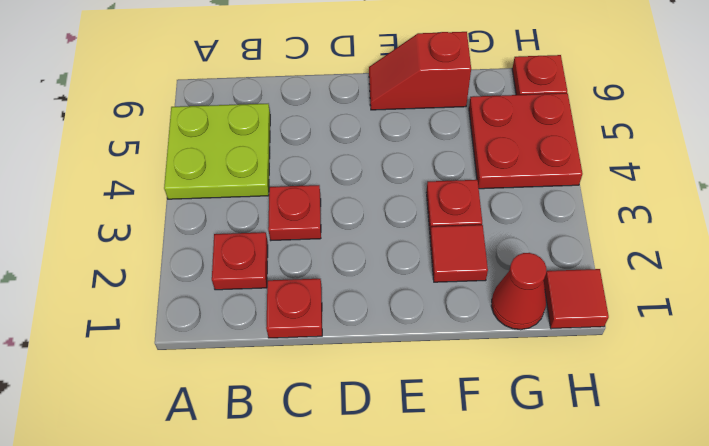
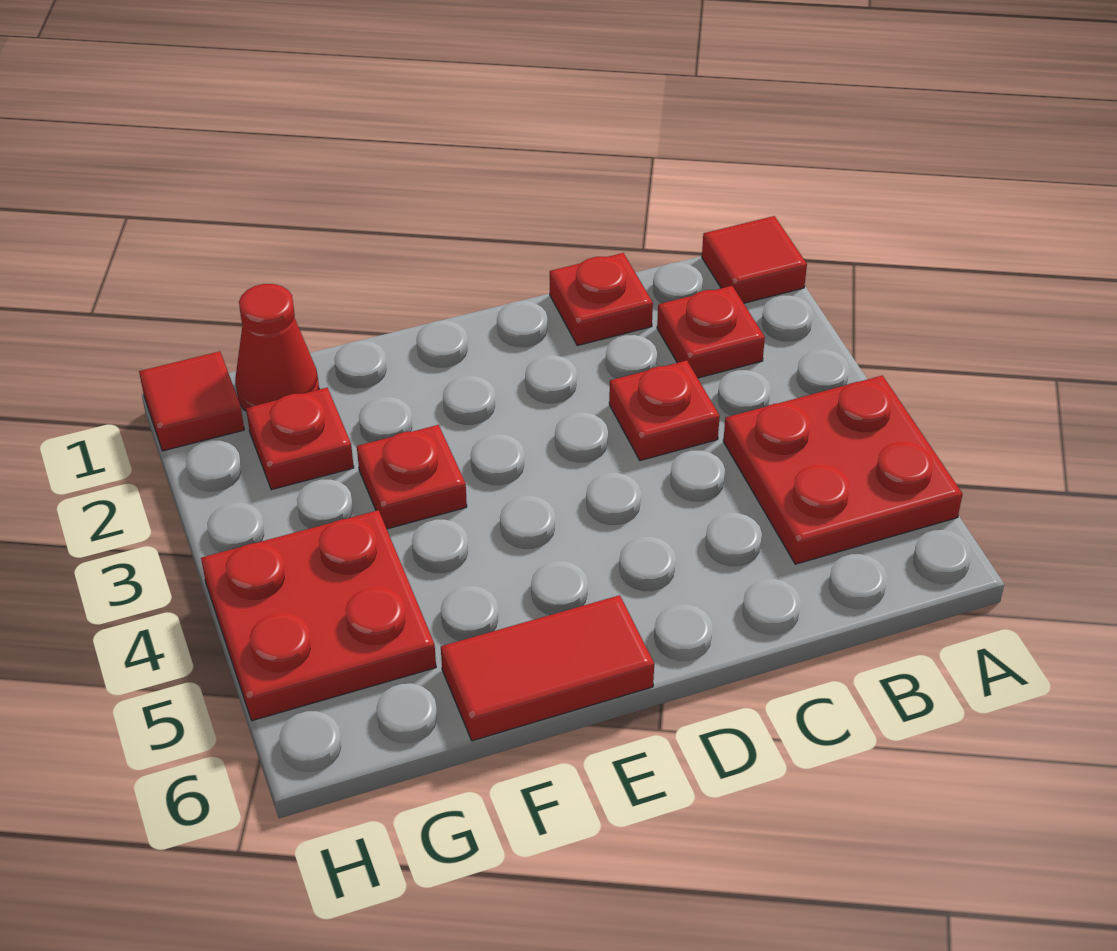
lime 2x2 plate [164,104,270,199] -> red 2x2 plate [723,376,963,564]
red 1x2 slope [369,32,471,110] -> red 1x2 tile [441,595,654,741]
red 1x1 tile [430,225,488,282] -> red 1x1 tile moved to [702,216,807,303]
red 1x1 plate [512,55,567,95] -> red 1x1 plate moved to [246,388,354,490]

